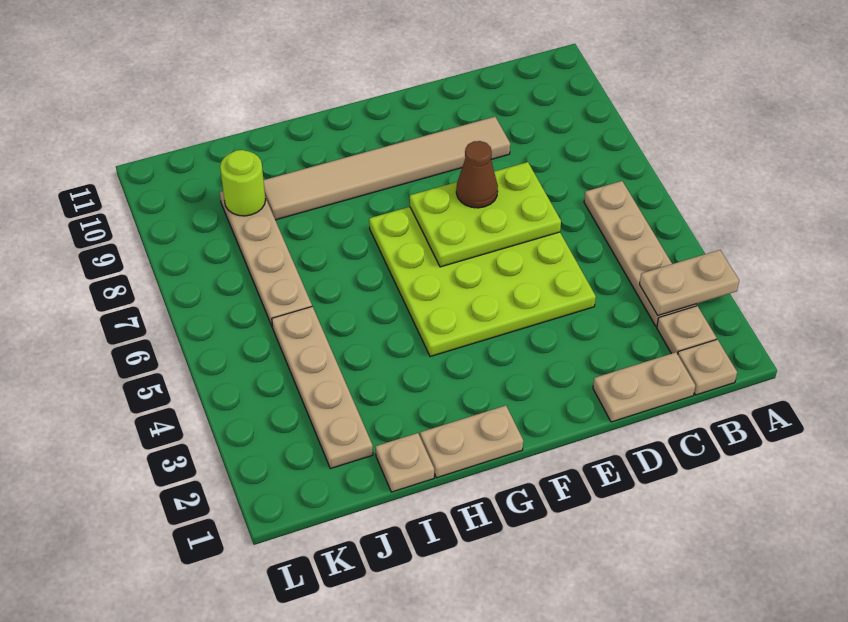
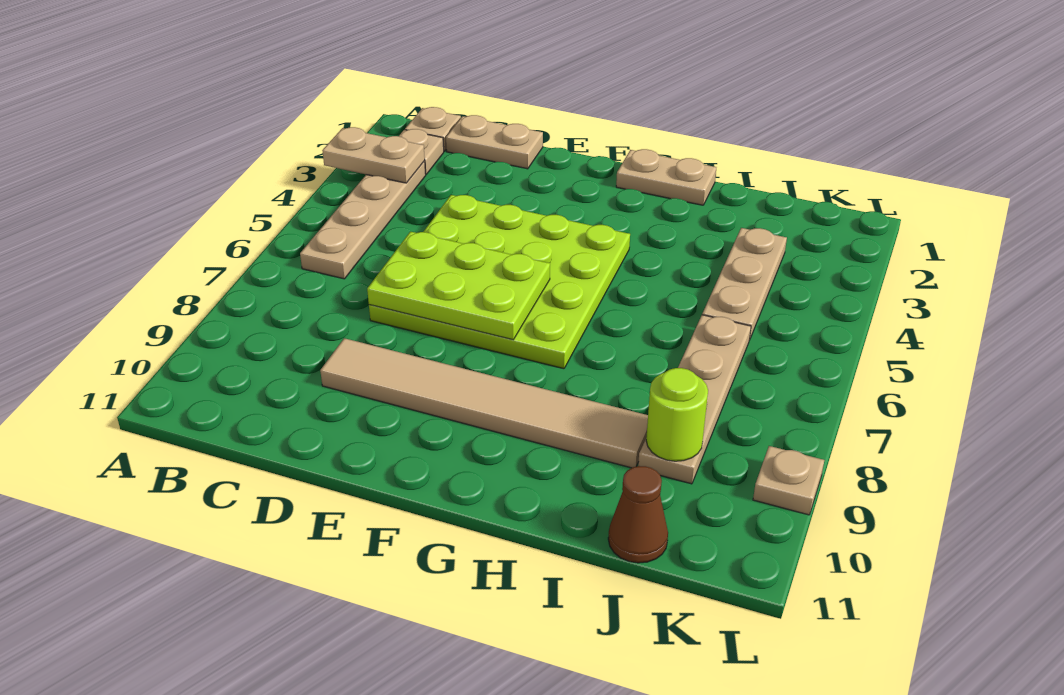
brown 1x1 cone [456,141,498,208] -> brown 1x1 cone moved to [608,466,668,563]
tan 1x1 plate [376,433,434,492] -> tan 1x1 plate moved to [753,446,824,515]
tan 1x4 plate [272,307,373,469] -> tan 1x3 plate [702,228,787,340]

